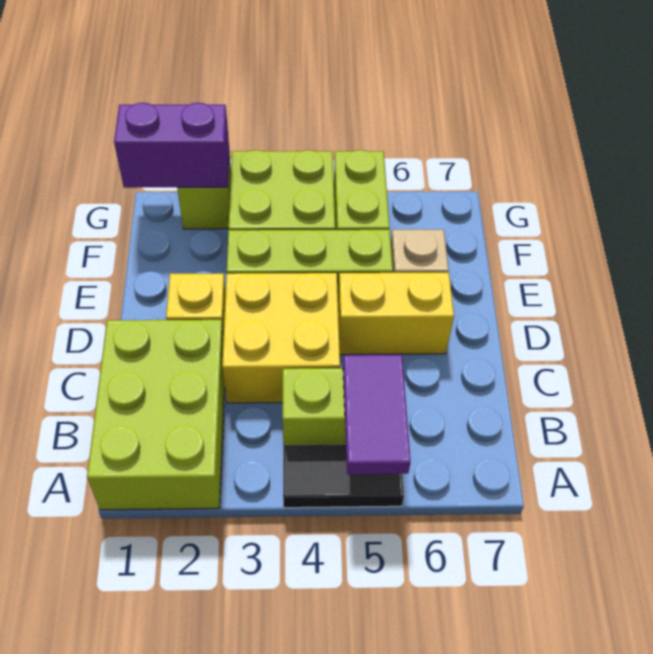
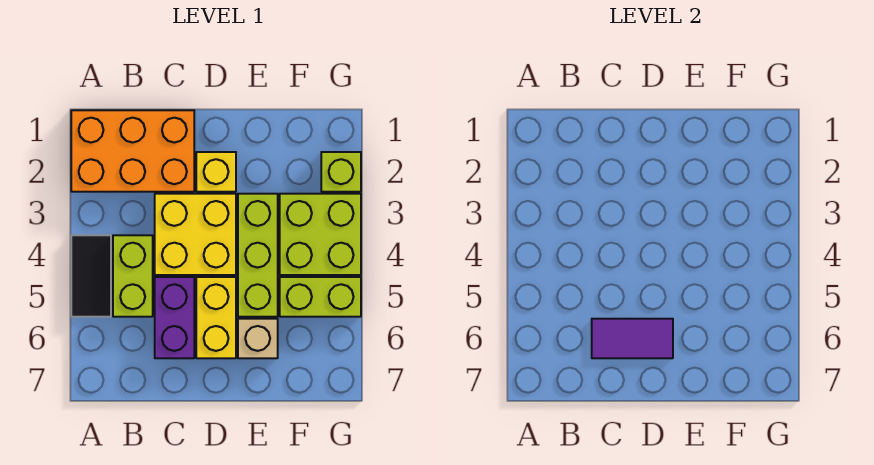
lime 2x3 brick [87,320,225,510] -> orange 2x3 brick [71,110,194,192]
purple 1x2 tile [343,355,411,474] -> purple 1x2 tile moved to [592,319,673,358]
purple 1x2 brick [114,103,230,188] -> purple 1x2 brick moved to [155,277,194,358]

